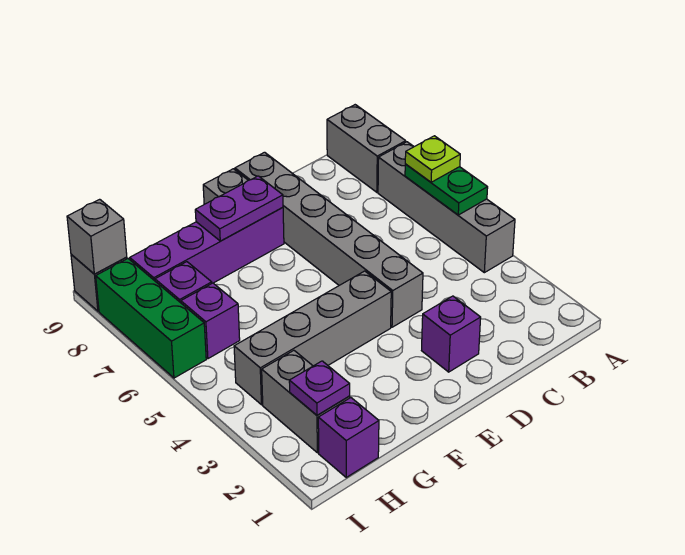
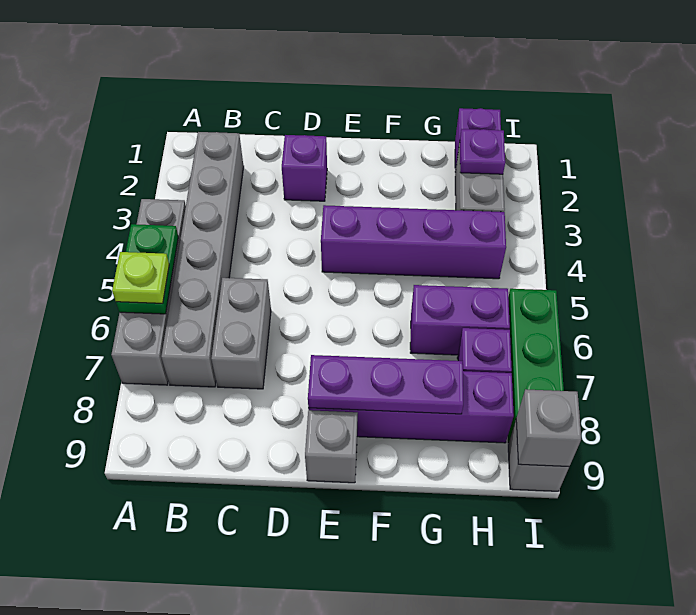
grey 1x2 brick [327,105,406,192] -> grey 1x2 brick moved to [211,278,271,389]
grey 1x6 brick [235,152,423,327] -> grey 1x6 brick moved to [161,132,244,387]
grey 1x4 brick [234,271,391,405] -> purple 1x4 brick [321,205,506,279]
purple 1x2 plate [195,176,283,241] -> purple 1x3 plate [308,355,463,414]
purple 1x1 brick [181,283,240,359] -> purple 1x2 brick [410,285,510,355]

